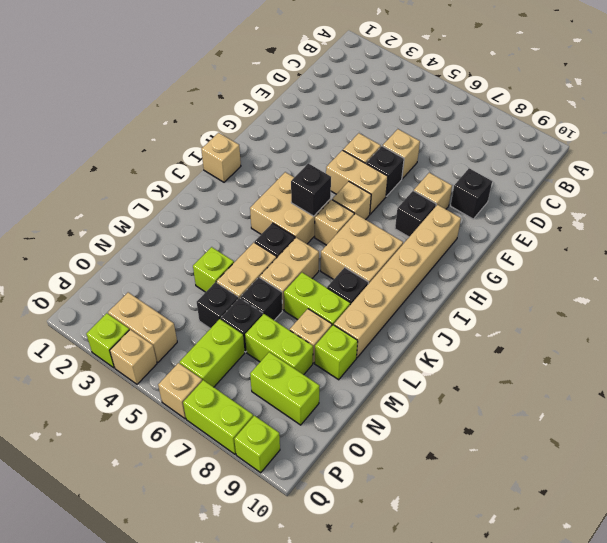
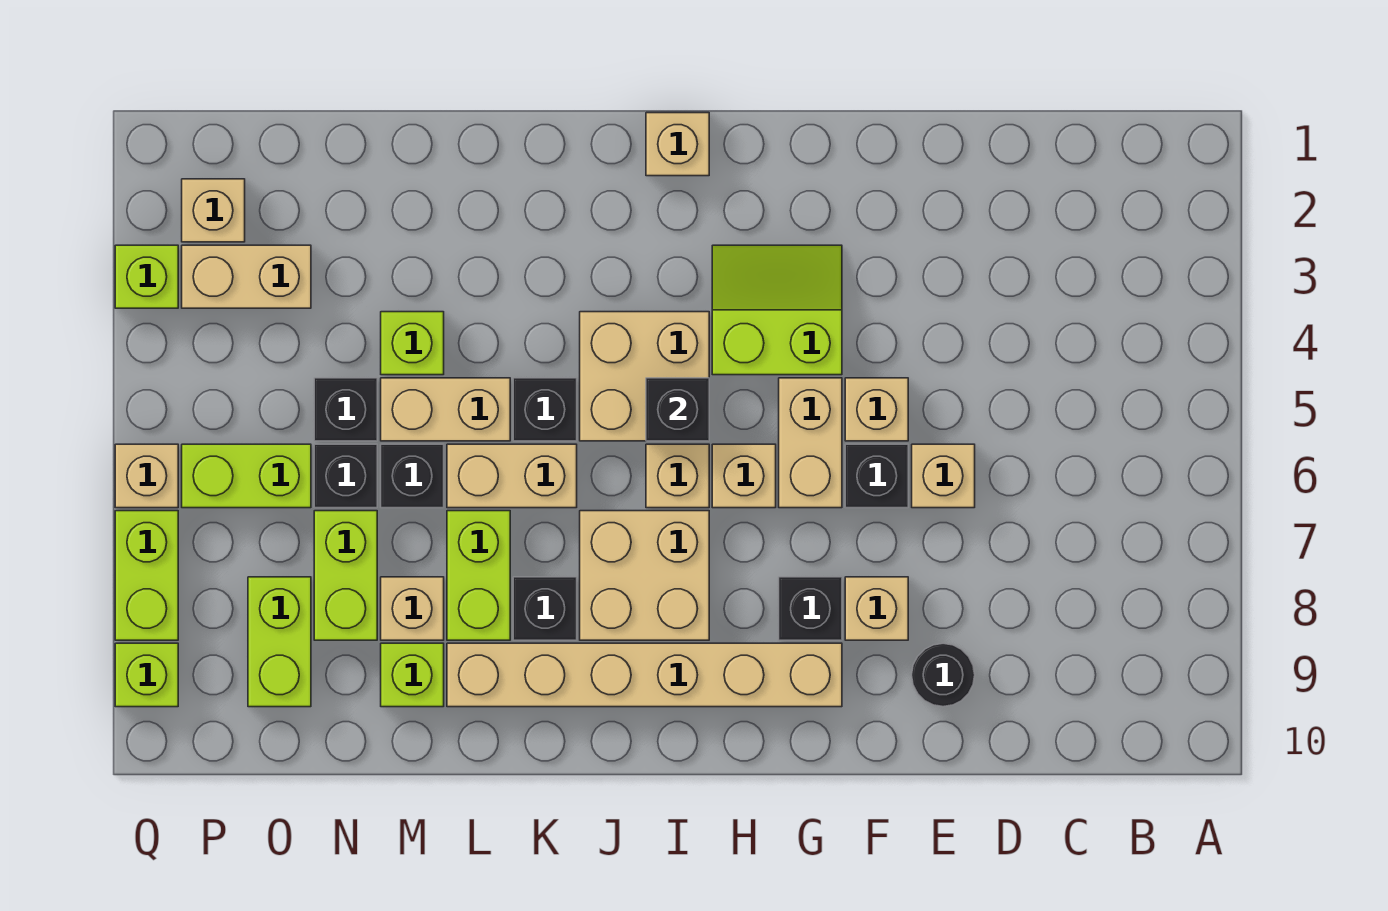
black 1x1 brick [451,168,492,219] -> black 1x1 round brick [912,643,975,707]
none -> lime 2x2 slope [712,245,842,375]
tan 1x2 brick [108,292,177,362] -> tan 1x2 brick turned to [182,245,311,308]
tan 1x1 brick [110,330,157,384] -> tan 1x1 brick moved to [182,179,245,242]

